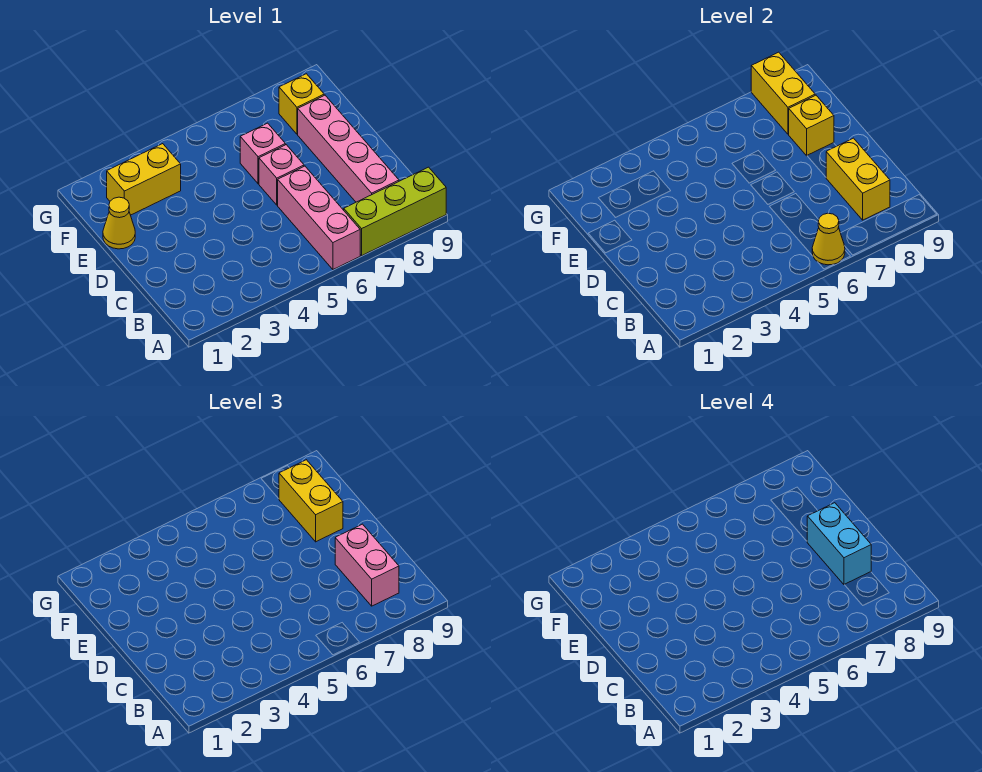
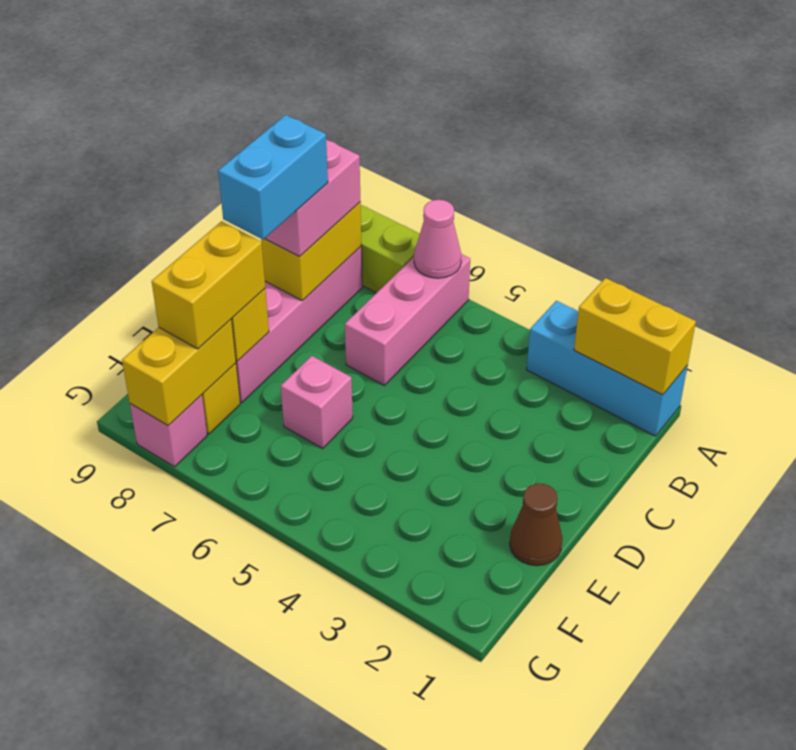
none -> cyan 1x3 brick [527,301,688,436]
yellow 1x1 cone [812,213,845,265] -> pink 1x1 cone [414,200,461,278]
pink 1x1 brick [259,145,304,205] -> pink 1x1 brick moved to [130,395,207,467]
yellow 1x1 cone [103,197,135,249] -> brown 1x1 cone [510,483,563,566]
yellow 1x2 brick [107,144,181,215] -> yellow 1x2 brick moved to [574,278,696,395]

